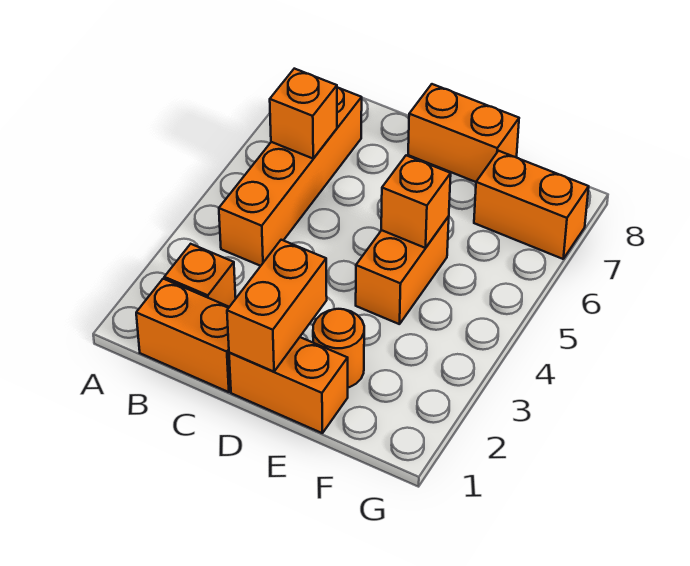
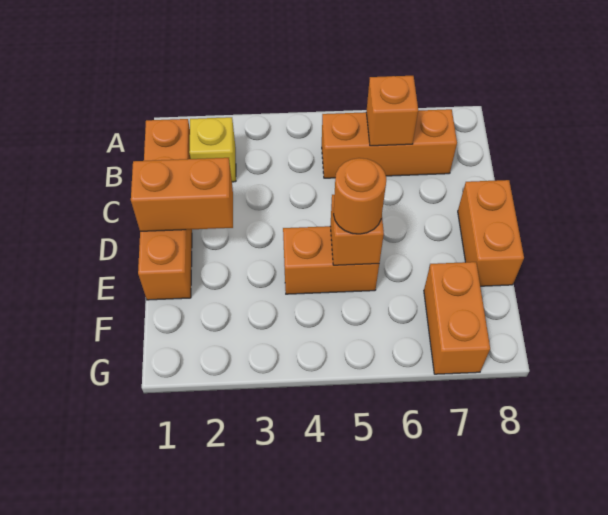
orange 1x1 brick [164,244,236,307] -> yellow 1x1 brick [189,117,236,182]
orange 1x4 brick [219,87,362,266] -> orange 1x3 brick [322,109,457,178]
orange 1x1 round brick [313,309,364,387] -> orange 1x1 round brick moved to [333,158,386,234]

